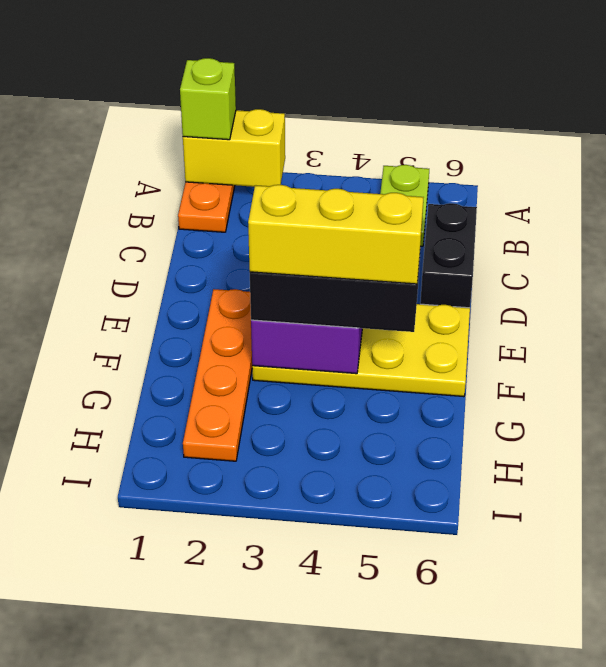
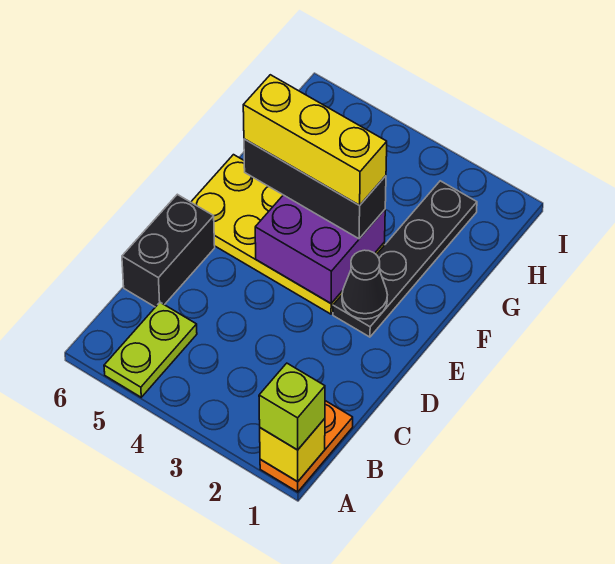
yellow 1x2 brick [183,109,285,187] -> yellow 1x1 brick [260,419,325,482]
orange 1x4 plate [183,289,252,461] -> black 1x4 plate [333,181,477,337]
none -> black 1x1 cone [342,250,387,319]

